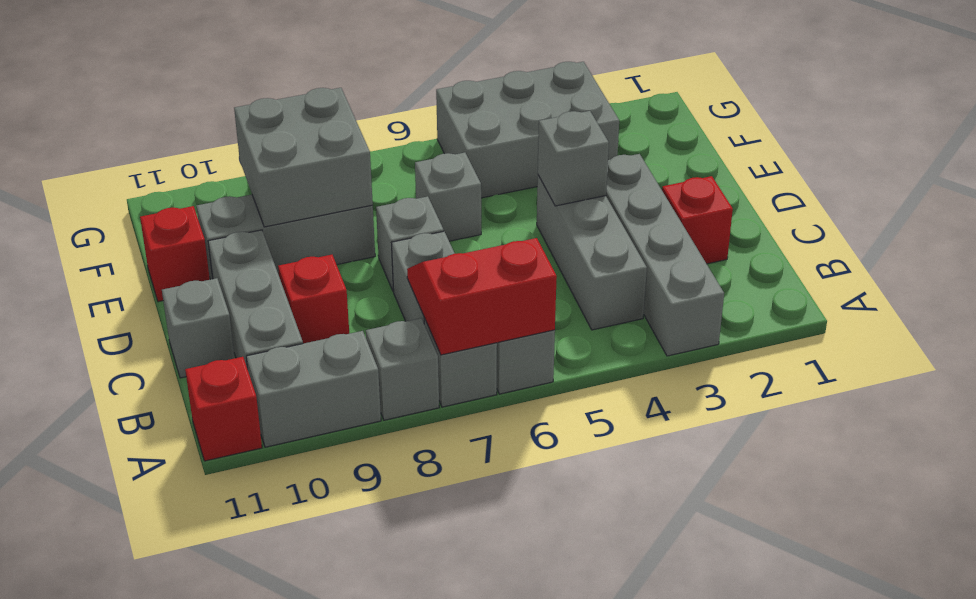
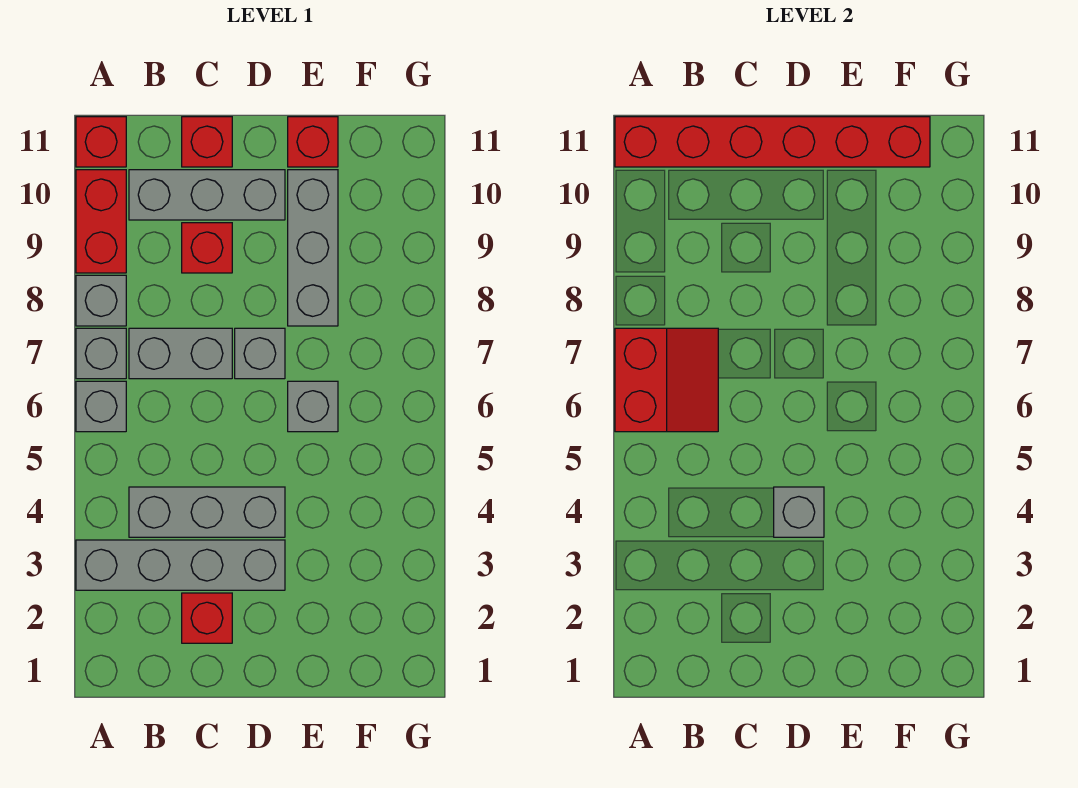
grey 1x2 brick [246,331,381,447] -> red 1x2 brick [76,170,126,273]
none -> red 1x6 brick [615,117,930,167]
grey 1x1 brick [162,278,235,378] -> red 1x1 brick [182,117,232,167]
grey 2x2 brick [234,88,373,227] -> none
grey 2x3 brick [436,62,619,198] -> none

